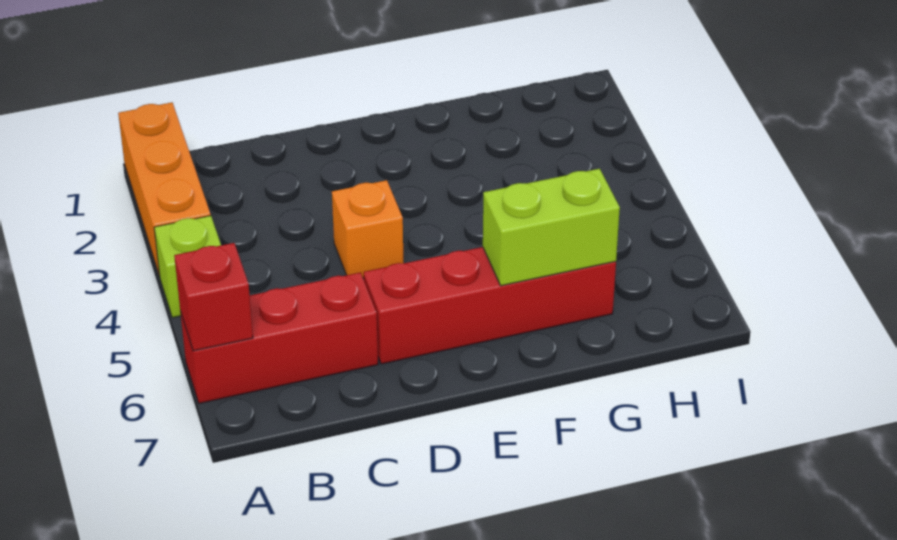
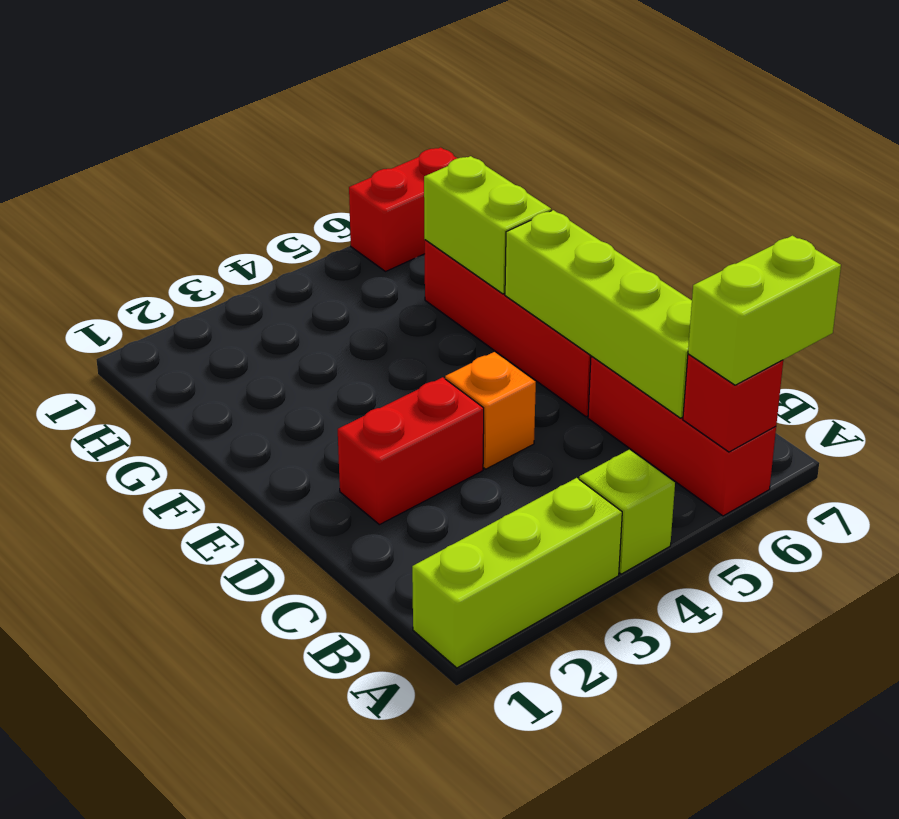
orange 1x3 brick [118,103,211,277] -> lime 1x3 brick [412,478,622,668]
none -> lime 1x2 brick [688,236,841,385]
none -> lime 1x4 brick [505,210,692,418]
none -> red 1x2 brick [338,377,484,525]
none -> red 1x2 brick [349,148,457,271]

